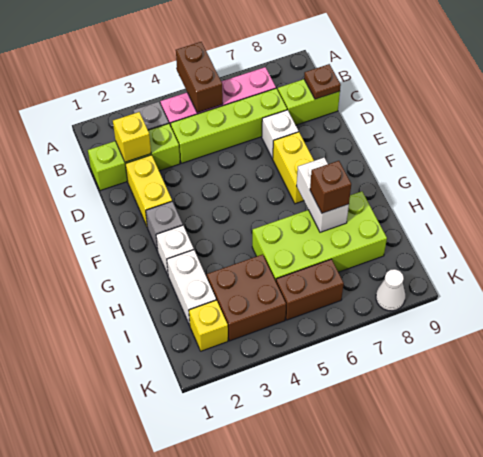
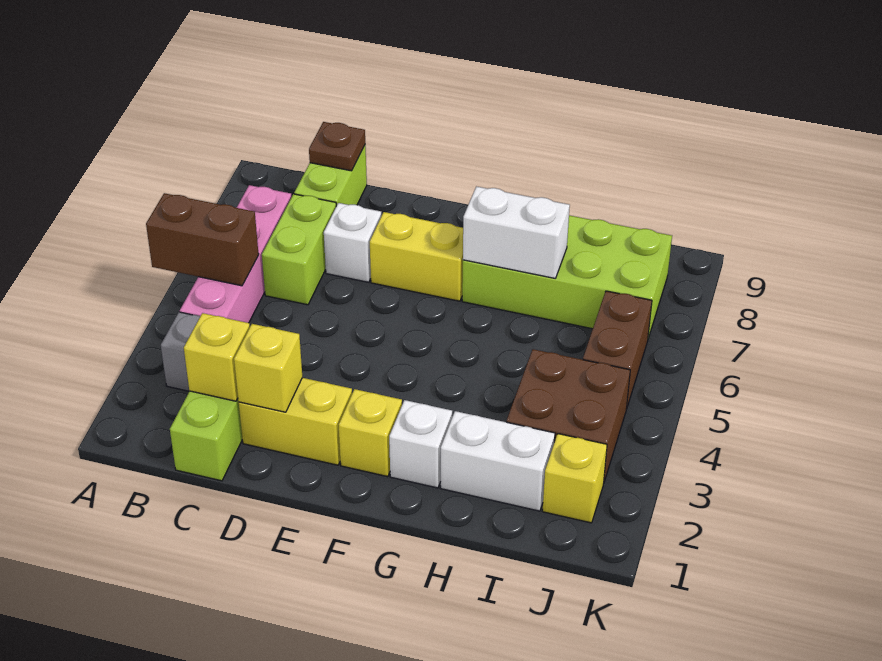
lime 1x4 brick [171,88,287,163] -> lime 1x2 brick [262,194,336,305]
none -> yellow 1x1 brick [234,324,302,412]
grey 1x1 brick [146,202,183,251] -> yellow 1x1 brick [339,389,402,477]
lime 2x4 brick [252,191,387,281] -> lime 2x4 brick turned to [462,215,672,338]
brown 1x1 brick [310,161,351,213] -> none
white 1x1 cone [376,269,405,311] -> none

